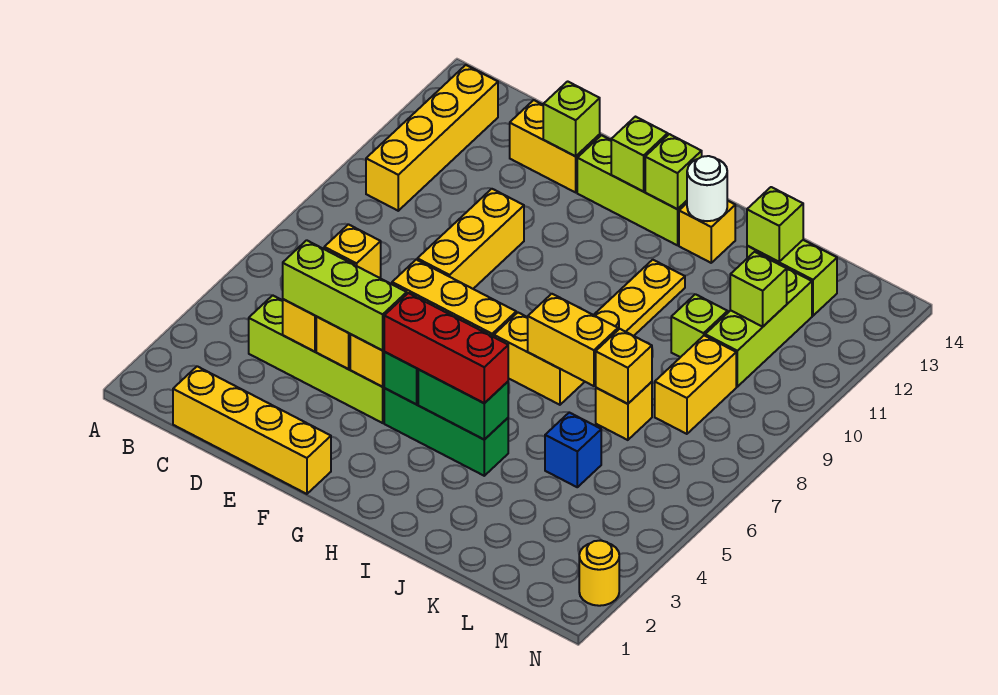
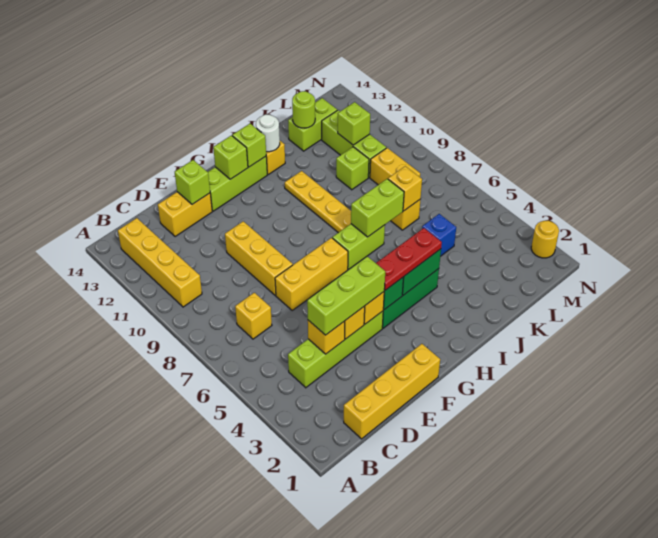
red 1x3 brick [384,293,508,403] -> red 1x3 plate [376,228,442,290]
yellow 1x2 brick [494,313,584,405] -> lime 1x2 brick [332,224,385,270]
yellow 1x2 brick [528,294,618,386] -> lime 1x2 brick [351,179,404,237]
lime 1x1 brick [747,187,803,262] -> lime 1x1 round brick [292,91,315,128]

